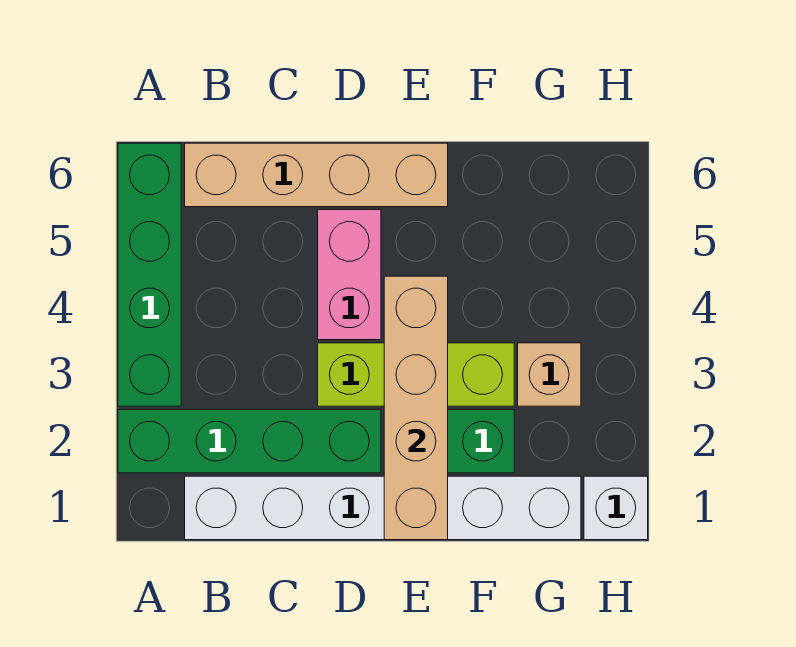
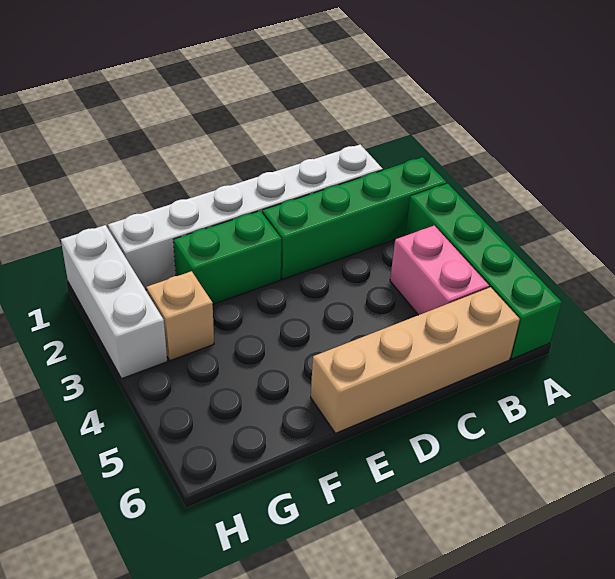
lime 1x3 brick [318,343,514,406] -> none
pink 1x2 brick [318,210,381,340] -> pink 1x2 brick moved to [390,225,489,315]
tan 1x4 brick [384,276,448,540] -> none
white 1x1 brick [584,476,648,540] -> white 1x3 brick [61,225,167,379]

